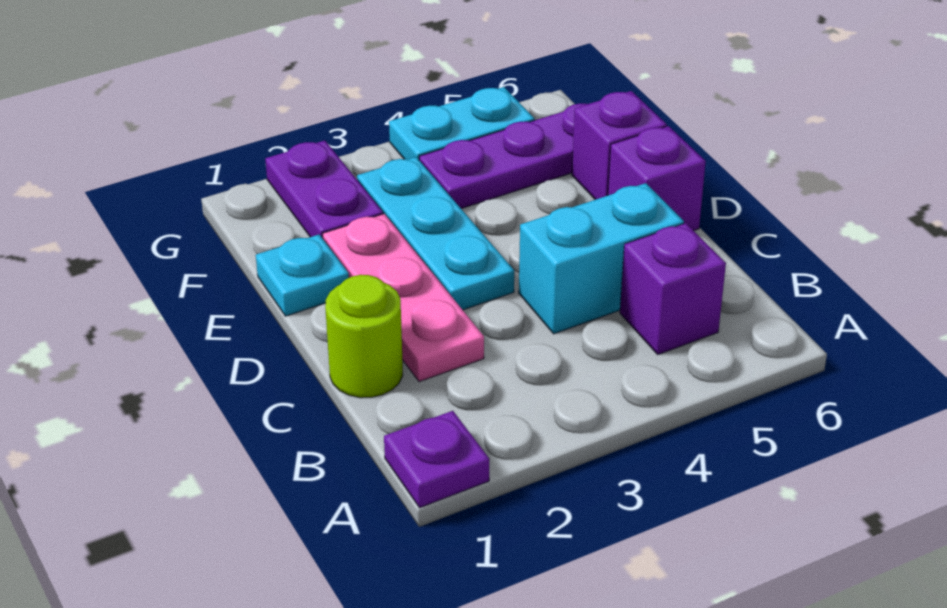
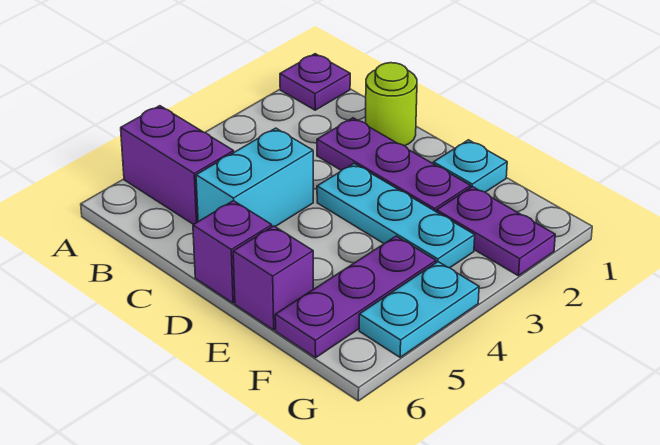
purple 1x1 brick [620,223,726,354] -> purple 1x2 brick [121,106,234,225]
pink 1x3 plate [323,214,484,382] -> purple 1x3 plate [317,118,471,212]

